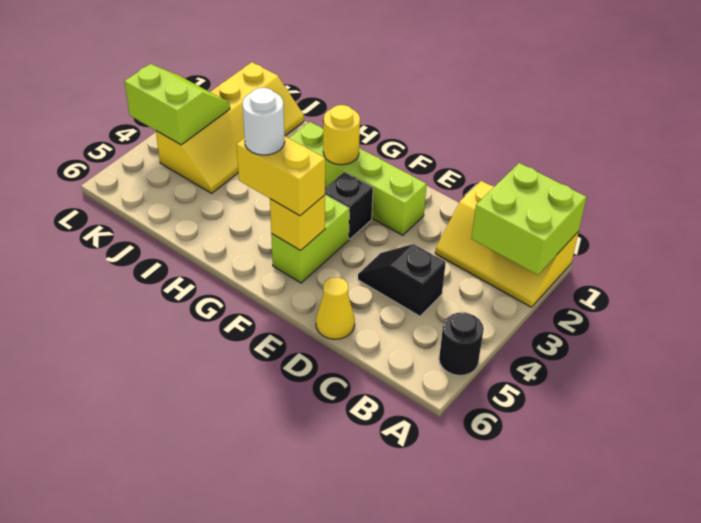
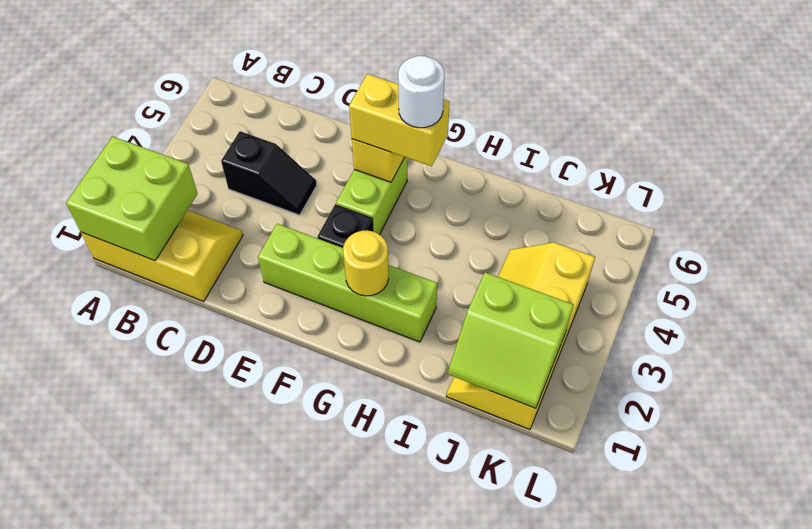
black 1x1 round brick [439,312,484,375] -> none
yellow 1x1 cone [316,277,355,339] -> none
lime 2x2 slope [124,64,230,145] -> lime 2x2 slope moved to [448,272,573,408]

